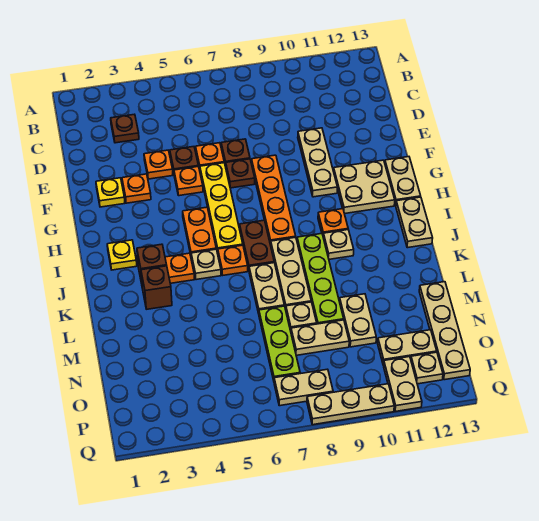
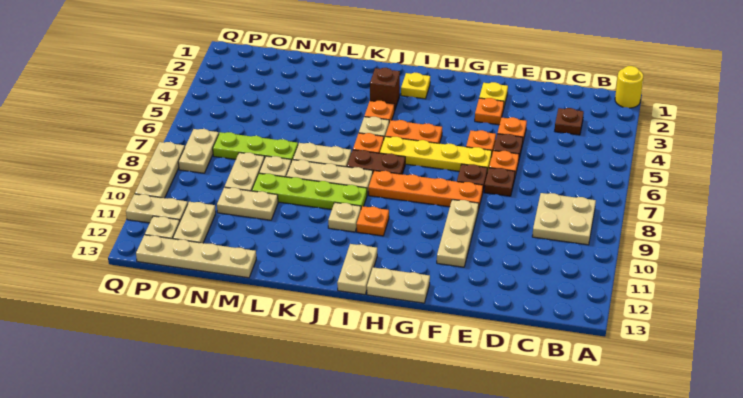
none -> yellow 1x1 round brick [615,66,643,108]
tan 1x3 plate [298,128,337,197] -> tan 1x3 plate turned to [437,200,479,267]
tan 2x2 plate [334,160,395,214] -> tan 2x2 plate moved to [532,193,596,245]
tan 1x2 plate [396,197,433,248] -> tan 1x2 plate turned to [337,244,377,295]
brown 1x1 brick [141,266,172,309] -> none

